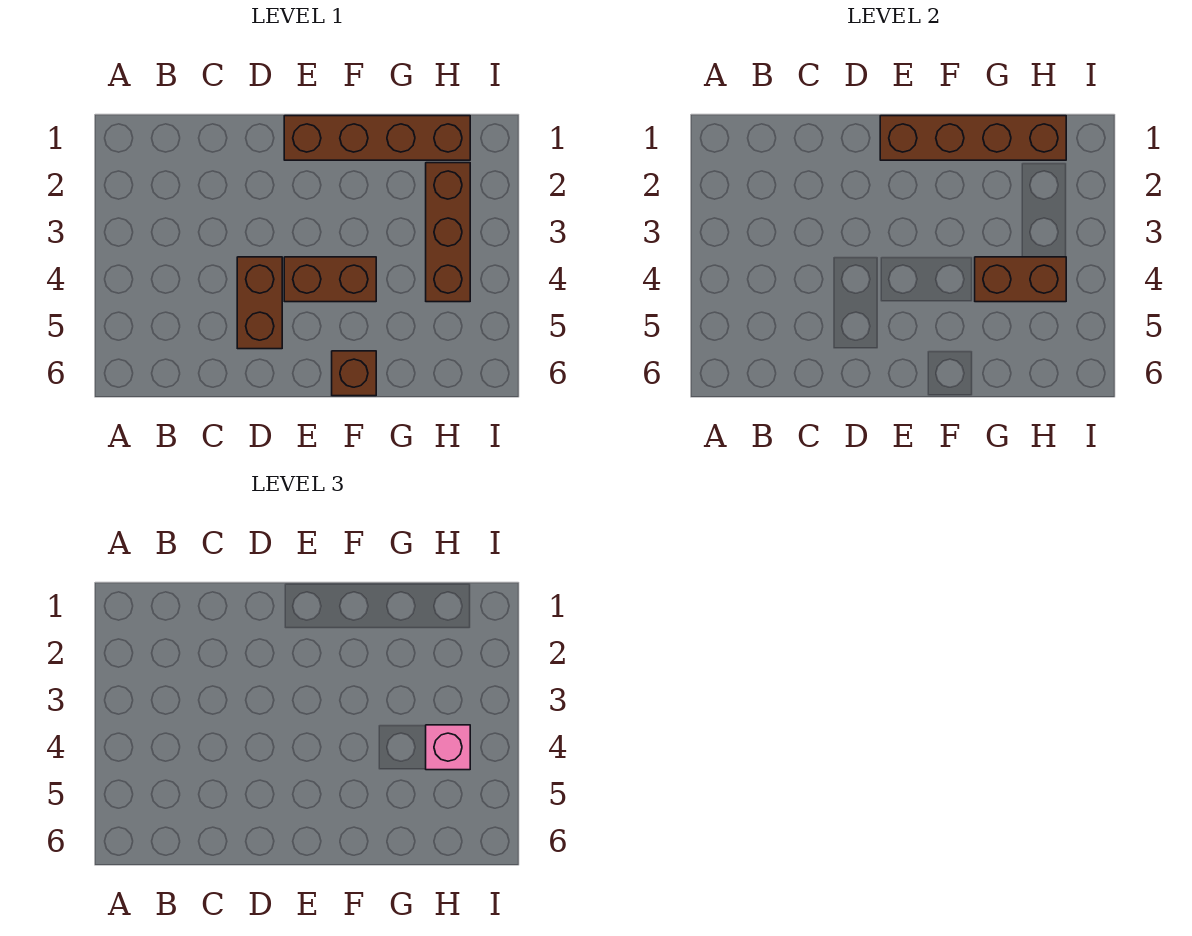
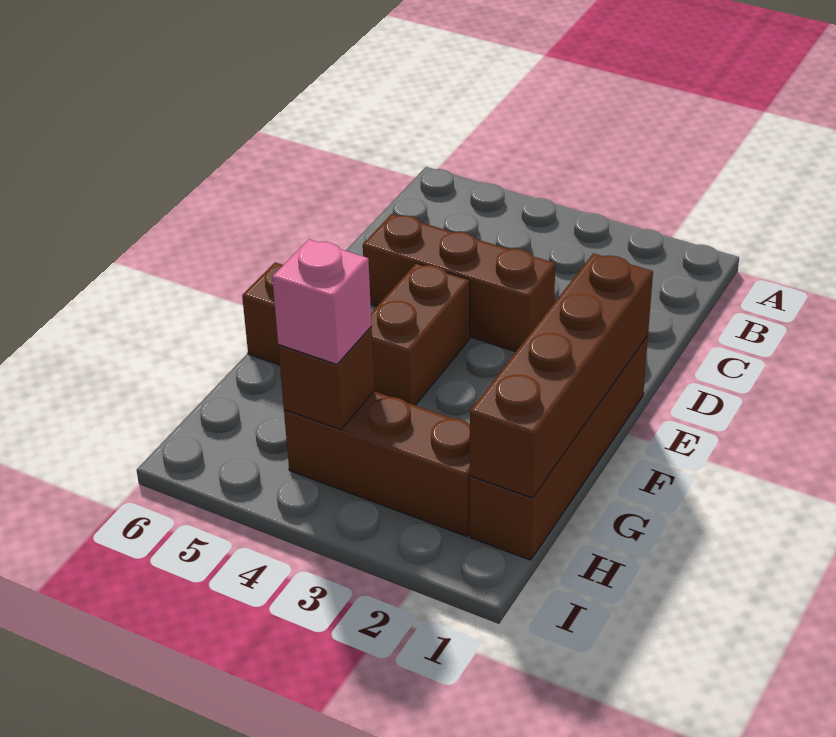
brown 1x2 brick [237,257,282,349] -> brown 1x3 brick [363,214,555,352]
brown 1x2 brick [975,257,1066,302] -> brown 1x1 brick [278,327,374,430]

